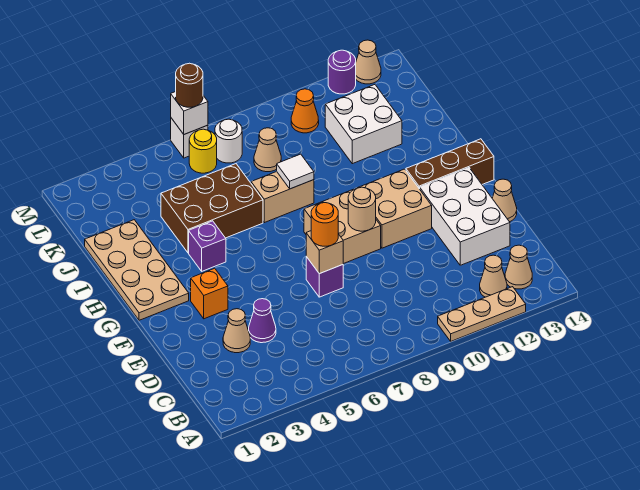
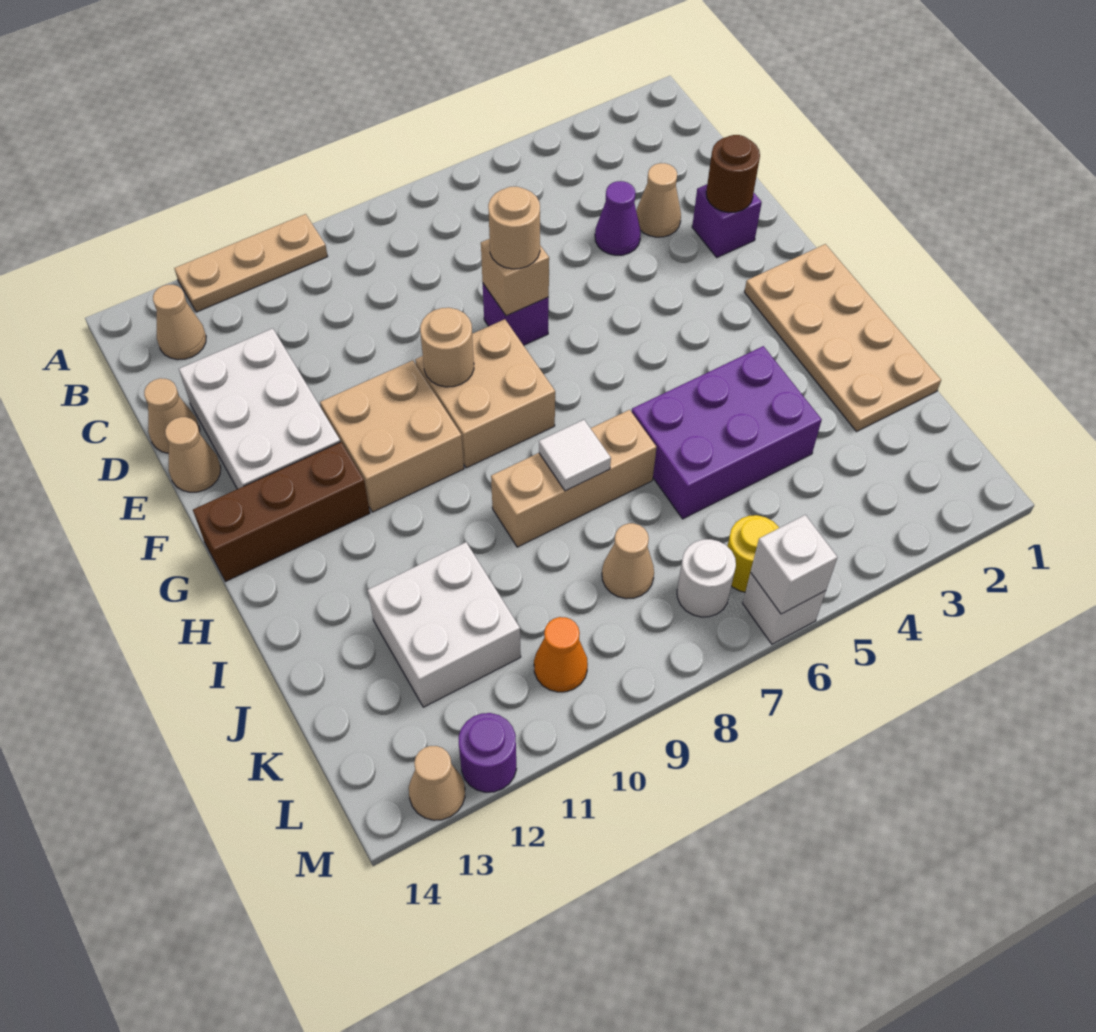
tan 1x1 cone [480,255,507,297] -> tan 1x1 cone moved to [144,378,200,453]
orange 1x1 round brick [311,203,338,246] -> tan 1x1 round brick [488,187,540,269]
orange 1x1 brick [191,268,228,319] -> none
purple 1x1 brick [189,221,226,271] -> purple 1x1 brick moved to [692,184,762,257]
brown 2x3 brick [161,164,263,253] -> purple 2x3 brick [632,346,822,519]
tan 1x2 brick [251,171,314,223] -> tan 1x3 brick [491,410,657,547]
brown 1x1 round brick [176,63,203,107] -> brown 1x1 round brick moved to [706,135,760,213]

